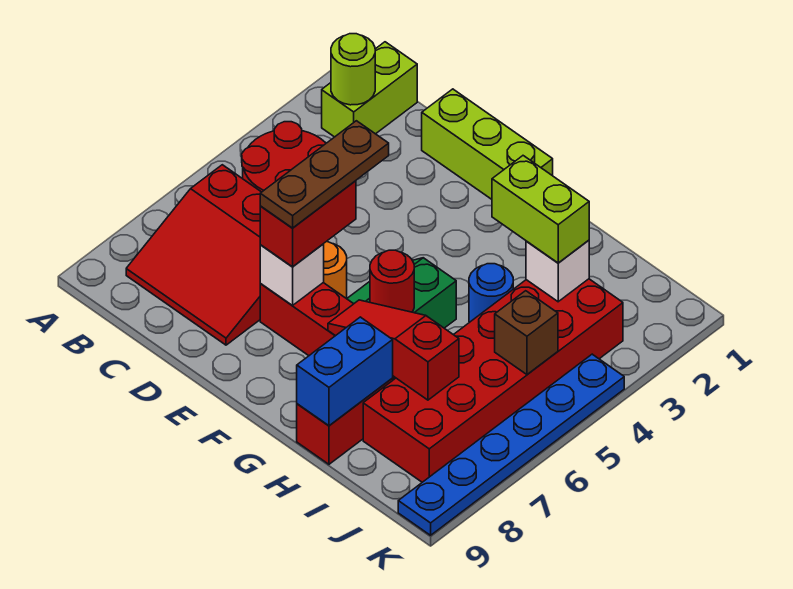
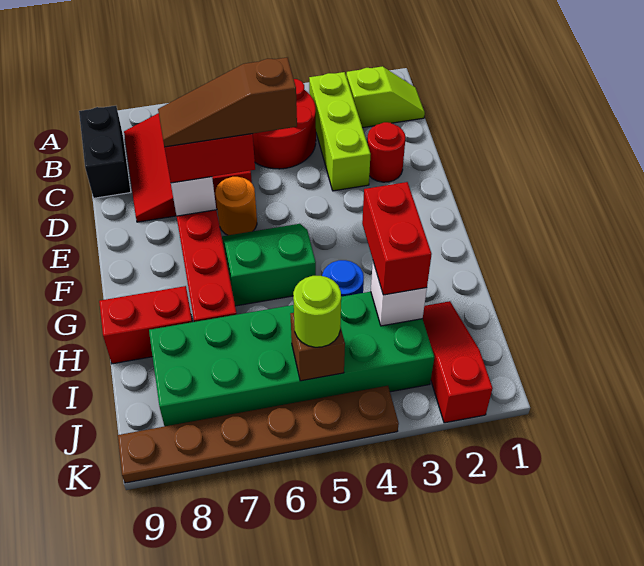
lime 1x2 brick [322,42,417,137] -> lime 1x2 slope [346,66,425,128]
lime 1x1 round brick [331,34,375,105] -> lime 1x1 round brick moved to [293,276,341,347]
none -> black 1x2 brick [79,106,131,198]
lime 1x3 brick [422,89,553,199] -> lime 1x3 brick moved to [309,72,371,191]
brown 1x3 plate [260,121,389,228] -> brown 1x3 slope [158,58,297,147]
red 1x1 round brick [370,250,414,312] -> red 1x1 round brick moved to [367,122,405,182]
red 1x3 slope [328,300,459,400] -> red 1x3 slope moved to [423,301,493,423]
lime 1x2 brick [492,156,589,263] -> red 1x2 brick [362,182,432,295]
blue 1x2 brick [297,317,393,426] -> none
red 2x6 brick [363,279,623,482] -> green 2x6 brick [149,292,434,426]
blue 1x6 plate [398,354,624,535] -> brown 1x6 plate [118,386,399,483]

